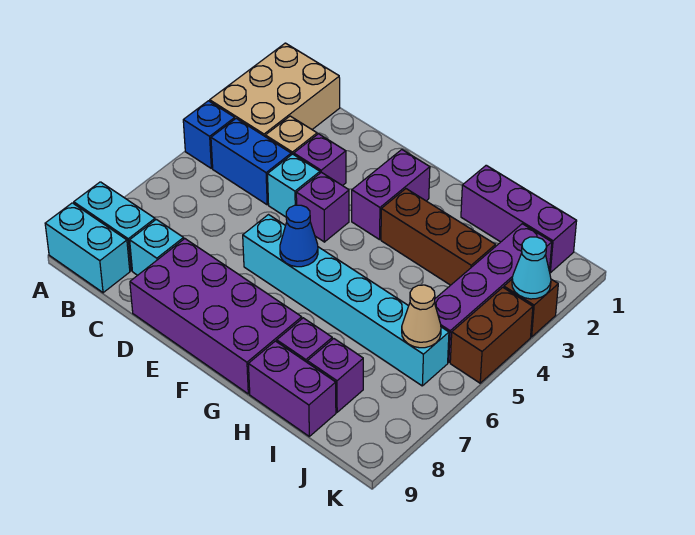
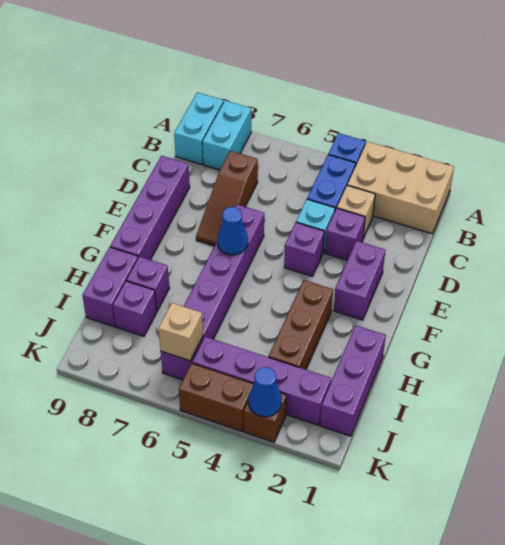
none -> brown 1x3 slope [196,151,258,246]
cyan 1x1 brick [130,219,184,275] -> none
purple 2x4 brick [130,239,302,394] -> purple 1x4 brick [110,156,190,260]
cyan 1x6 brick [243,215,449,386] -> purple 1x6 brick [161,204,264,380]
purple 1x2 brick [352,150,430,240] -> purple 1x2 brick turned to [334,241,385,320]
tan 1x1 cone [402,285,441,348] -> tan 1x1 brick [158,303,203,361]
cyan 1x1 cone [512,237,551,299] -> blue 1x1 cone [248,367,282,417]

